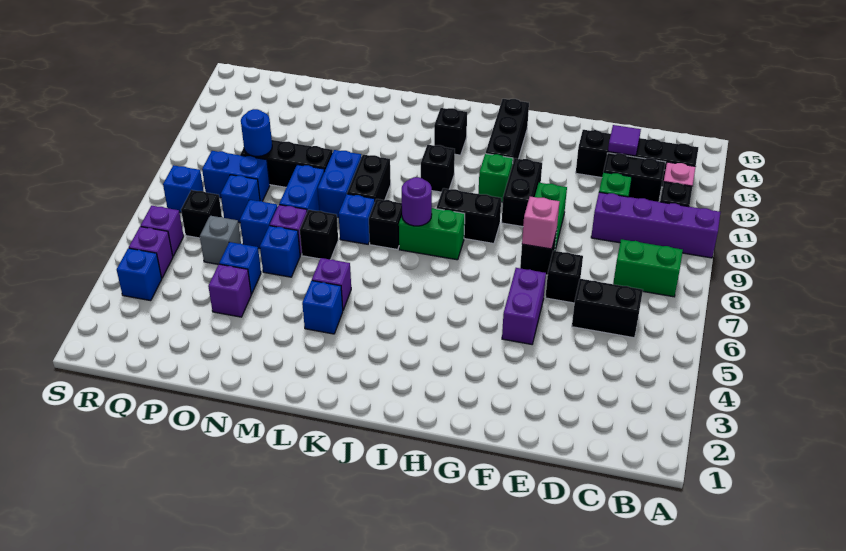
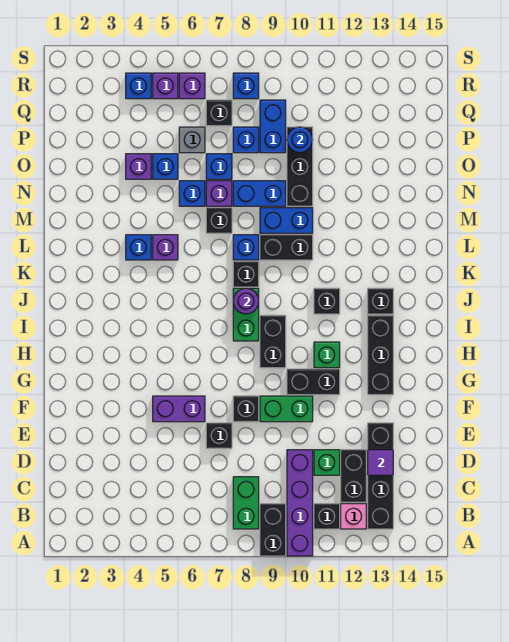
black 1x2 brick [572,279,643,338] -> black 1x2 brick moved to [260,504,286,556]
pink 1x1 brick [522,197,560,249] -> none
black 1x3 brick [485,99,529,161] -> black 1x3 brick turned to [368,315,393,395]

